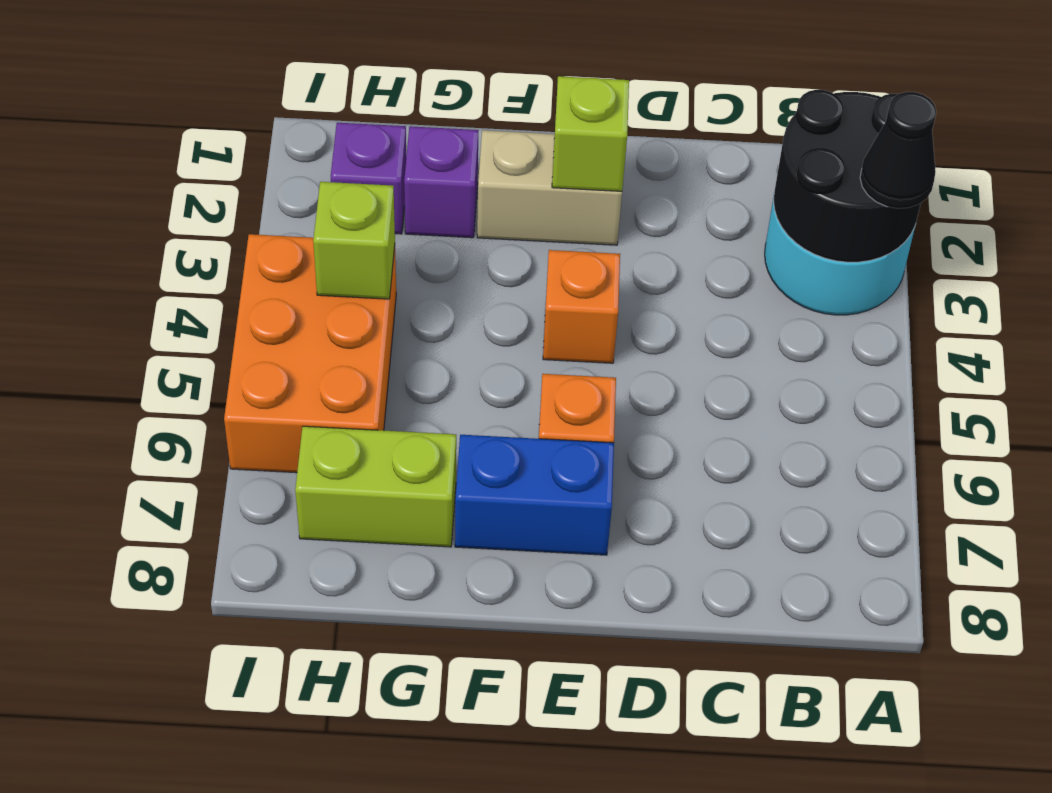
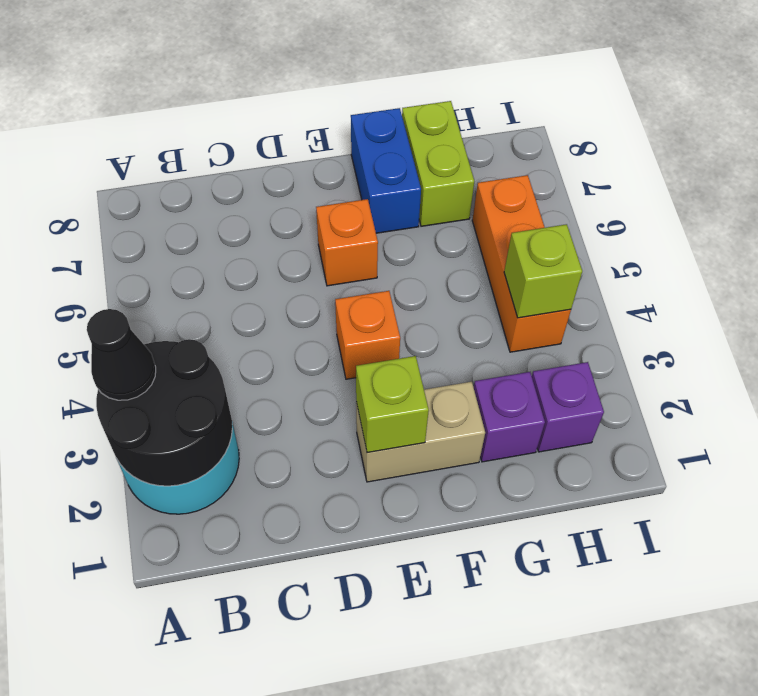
blue 1x2 brick [455,435,614,555] -> blue 1x2 brick turned to [351,108,421,233]
lime 1x2 brick [295,426,456,547] -> lime 1x2 brick turned to [402,101,474,226]
orange 2x3 brick [224,234,396,473] -> orange 1x3 brick [472,175,571,352]

